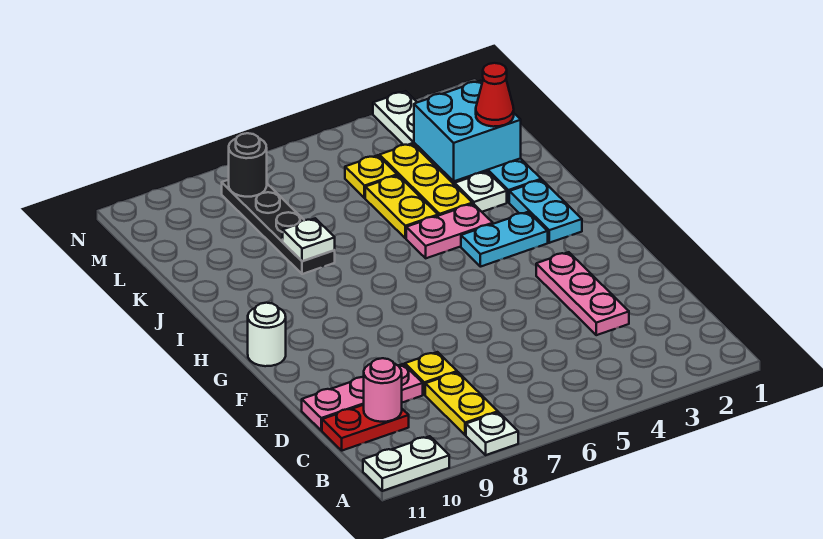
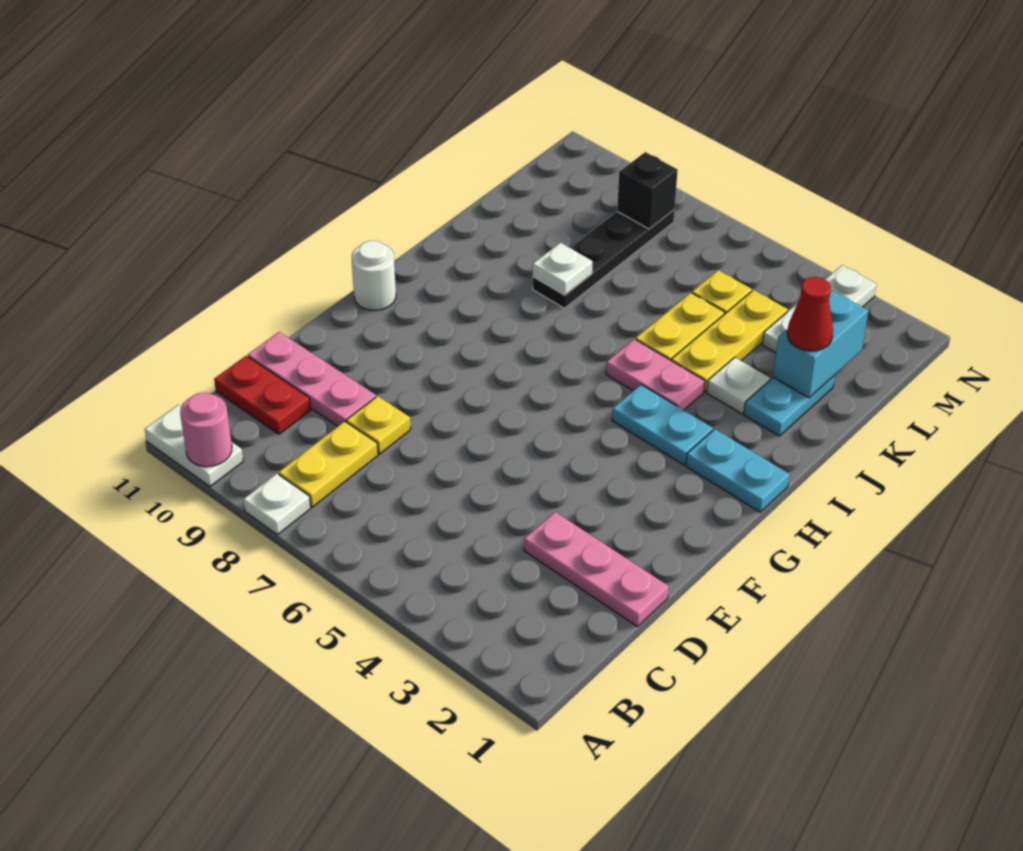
pink 1x1 round brick [364,358,402,422] -> pink 1x1 round brick moved to [180,393,232,467]
pink 1x3 plate [536,252,629,335] -> pink 1x3 plate turned to [524,512,669,626]
cyan 1x2 plate [509,180,582,243] -> cyan 1x2 plate turned to [686,429,790,512]
cyan 2x2 brick [414,81,521,181] -> cyan 1x2 brick [773,291,868,398]
black 1x1 round brick [229,133,267,197] -> black 1x1 brick [617,152,678,229]

